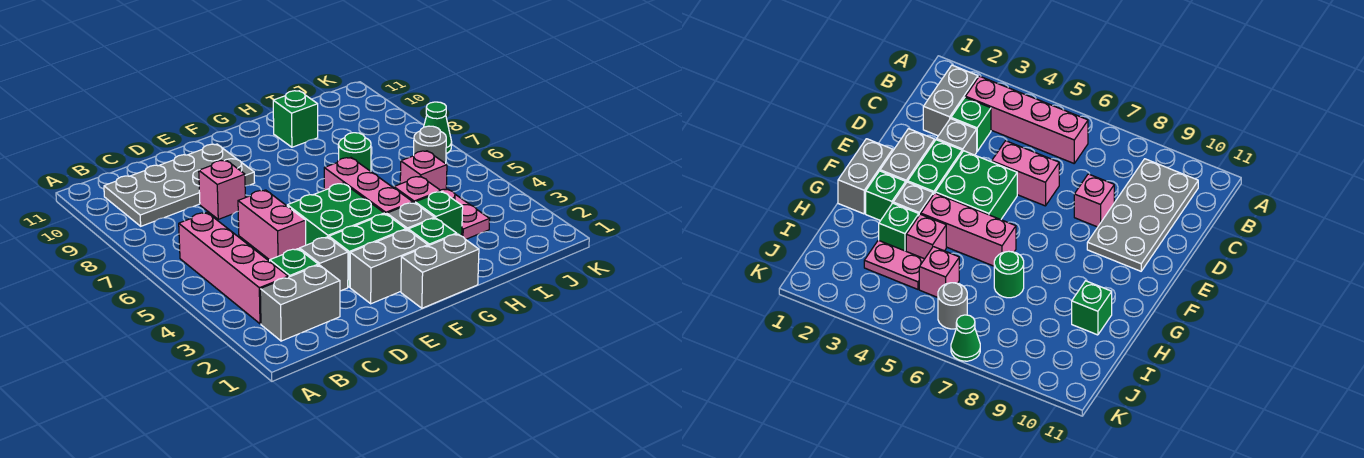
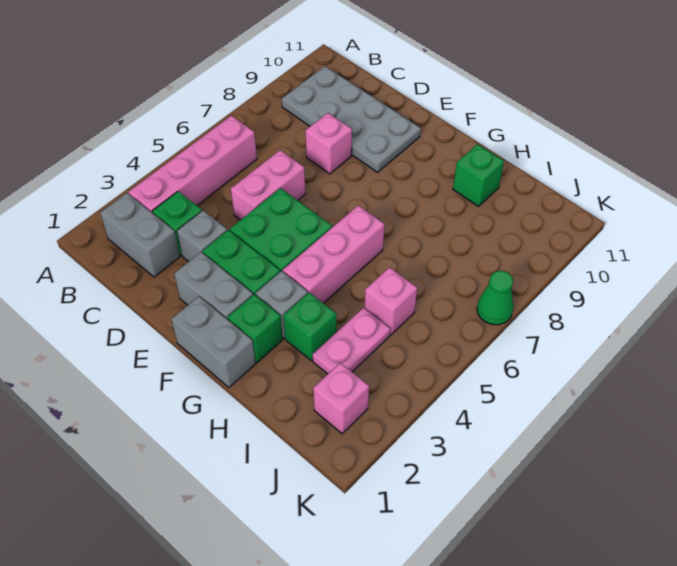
pink 1x1 brick [394,176,441,203] -> pink 1x1 brick moved to [313,363,369,434]
green 1x1 round brick [338,133,371,171] -> none
grey 1x1 round brick [414,126,446,163] -> none

